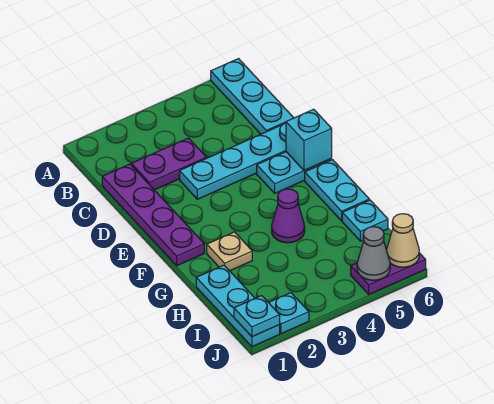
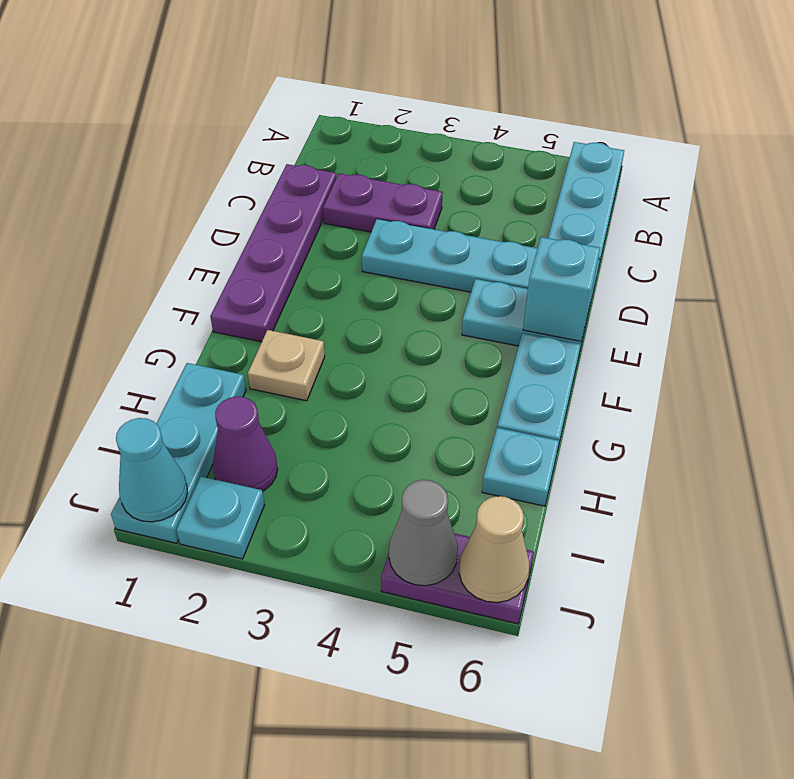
purple 1x1 cone [272,189,305,243] -> purple 1x1 cone moved to [213,396,278,491]
cyan 1x1 plate [234,296,280,337] -> cyan 1x1 cone [116,418,188,522]

